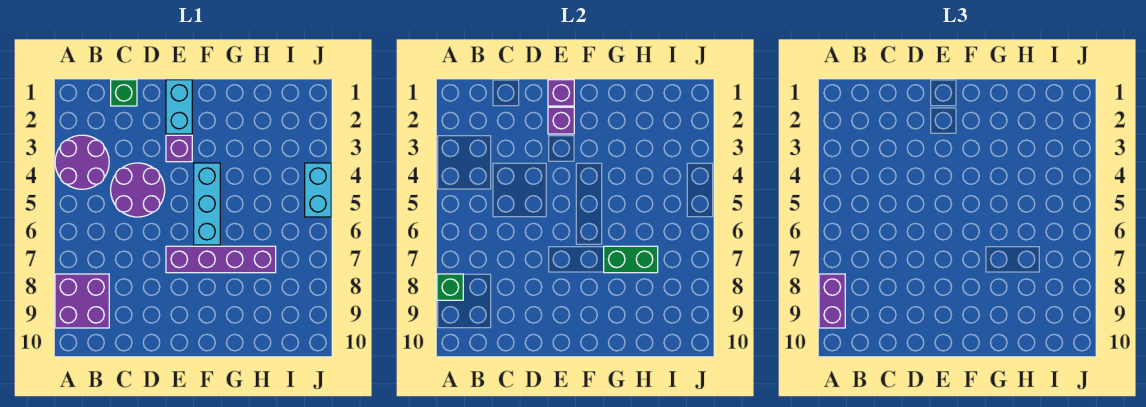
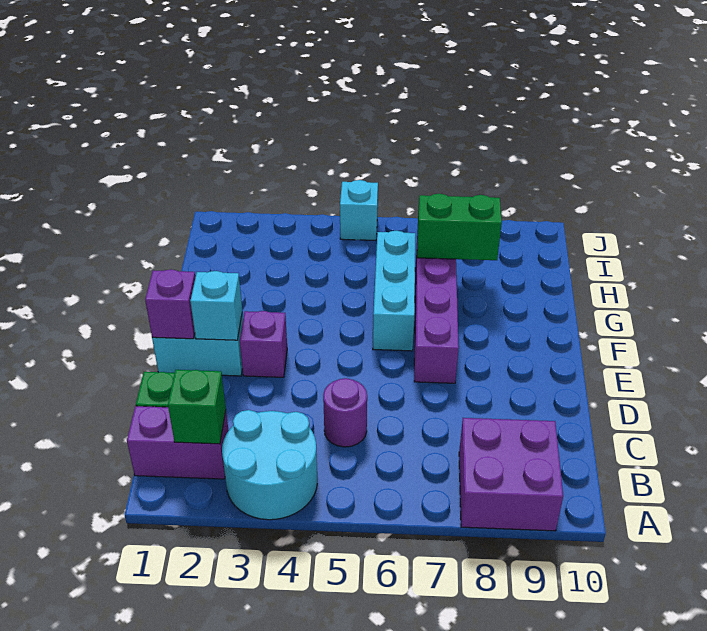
purple 2x2 round brick [55,135,109,189] -> cyan 2x2 round brick [222,410,317,520]
green 1x1 brick [437,274,463,300] -> green 1x1 brick moved to [168,370,226,444]
purple 1x2 brick [819,274,845,328] -> purple 1x2 brick moved to [127,406,229,479]
purple 2x2 round brick [111,163,165,217] -> purple 1x1 round brick [323,378,367,447]
purple 1x1 brick [548,107,574,134] -> cyan 1x1 brick [190,271,242,340]
cyan 1x3 brick [194,163,220,245] -> cyan 1x3 brick turned to [373,231,415,351]
green 1x2 brick [604,246,658,273] -> green 1x2 brick turned to [417,194,502,260]
cyan 1x2 brick [305,163,331,217] -> cyan 1x1 brick [340,180,378,240]

